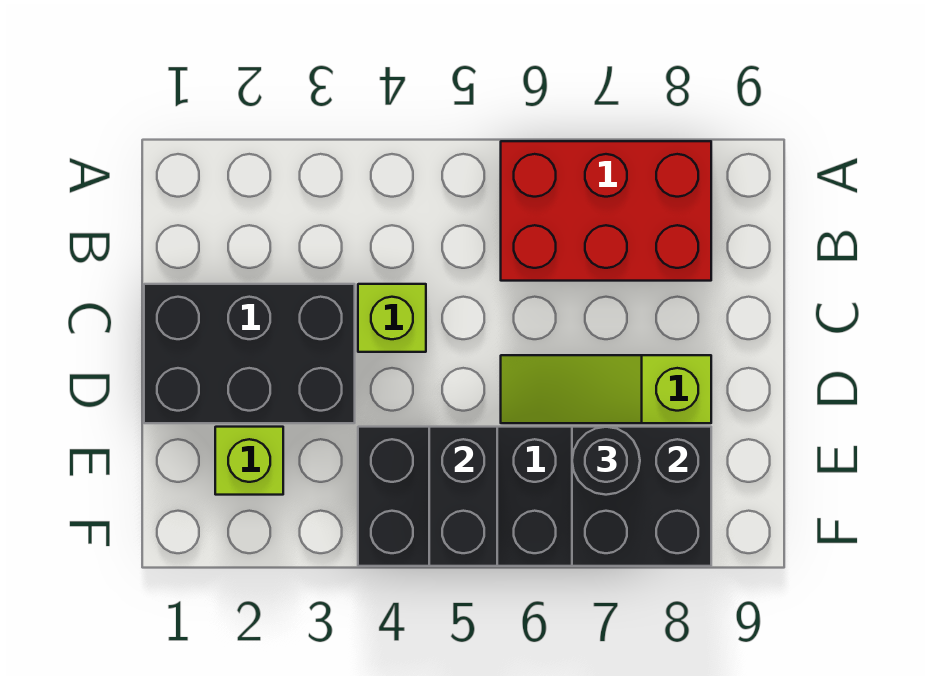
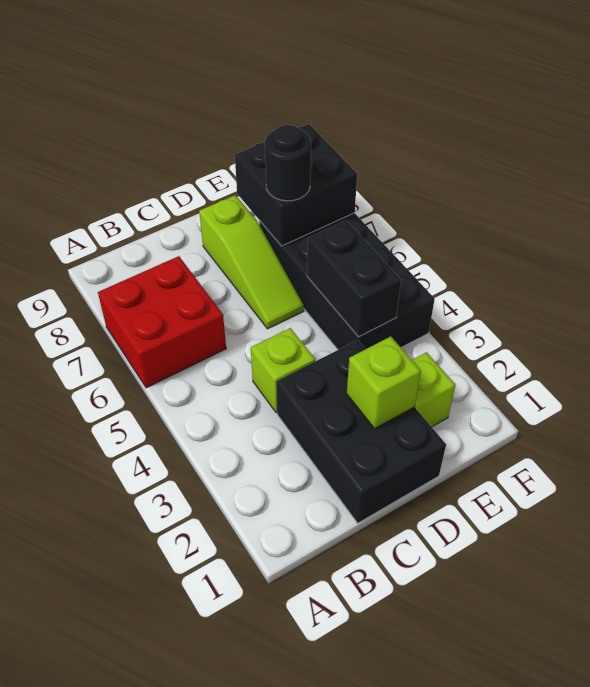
red 2x3 brick [501,141,711,281] -> red 2x2 brick [98,256,226,388]
none -> lime 1x1 brick [347,336,421,429]
black 1x2 brick [429,427,497,566] -> black 1x2 brick turned to [307,221,401,337]

